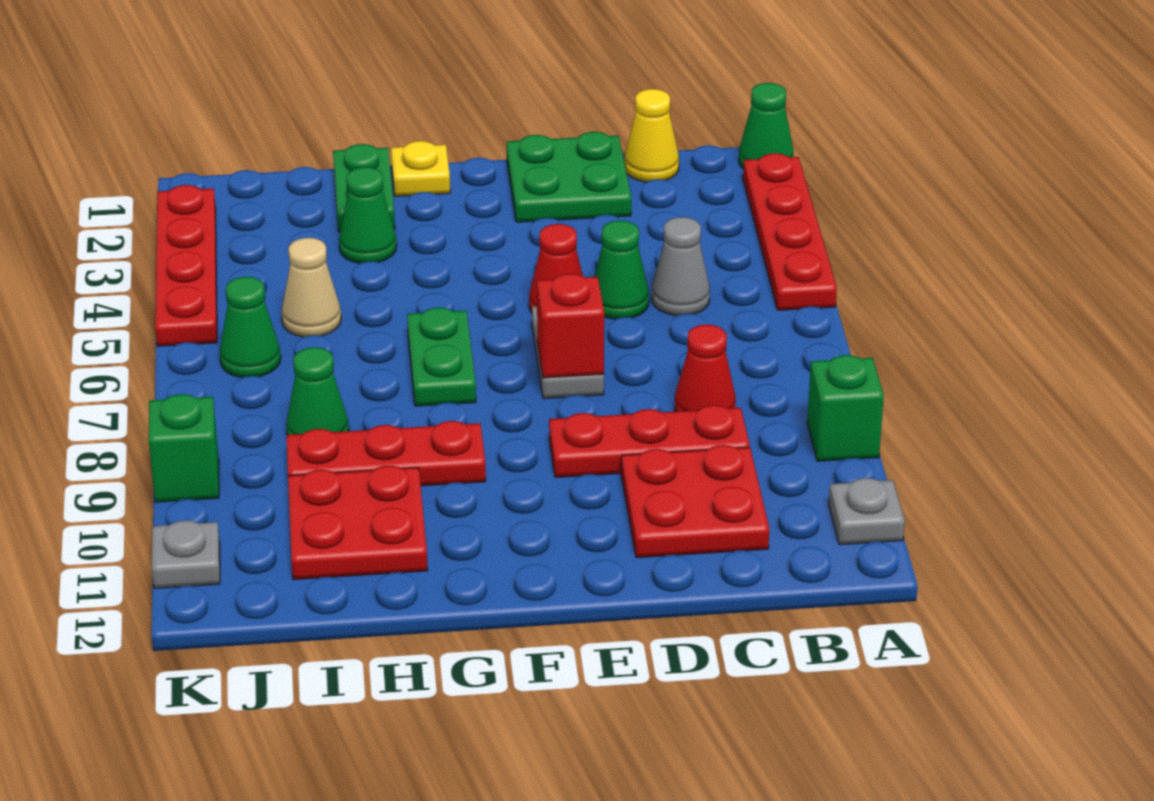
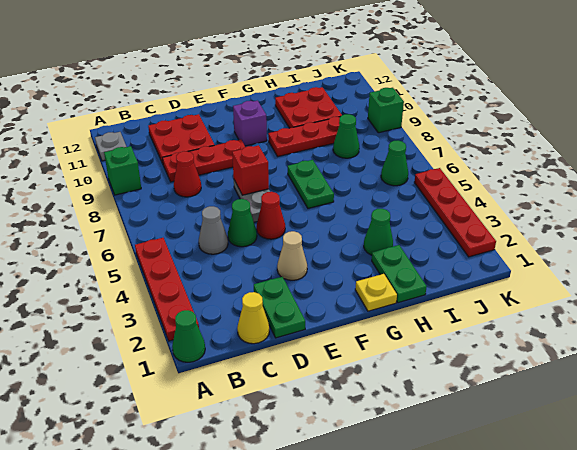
green 2x2 plate [507,132,631,222] -> green 1x2 plate [254,277,305,338]
none -> purple 1x1 brick [233,101,267,146]
tan 1x1 cone [282,238,341,337] -> tan 1x1 cone moved to [277,231,307,280]
grey 1x1 plate [152,520,220,588] -> none

